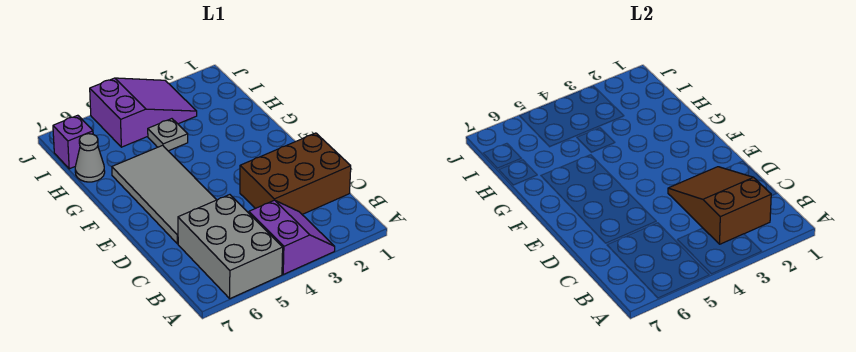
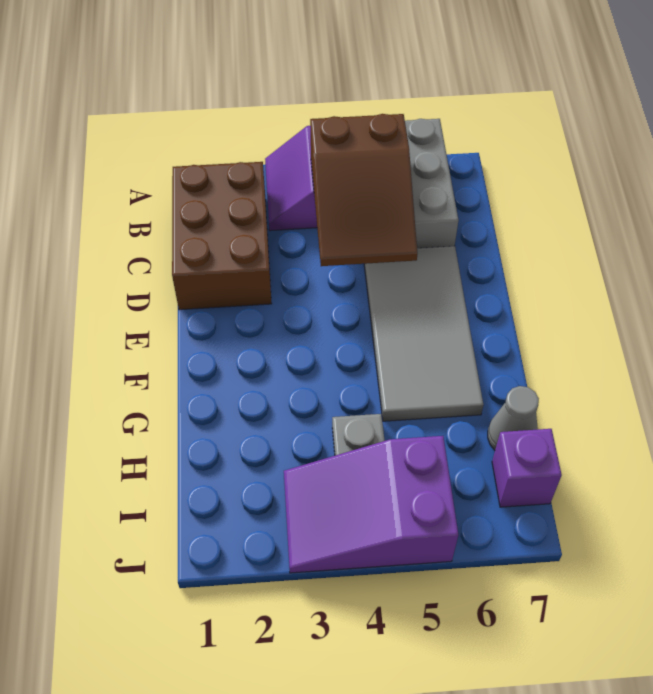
brown 2x3 slope [668,167,771,244] -> brown 2x3 slope moved to [310,114,417,266]
brown 2x3 brick [240,133,351,214] -> brown 2x3 brick turned to [172,162,272,310]

